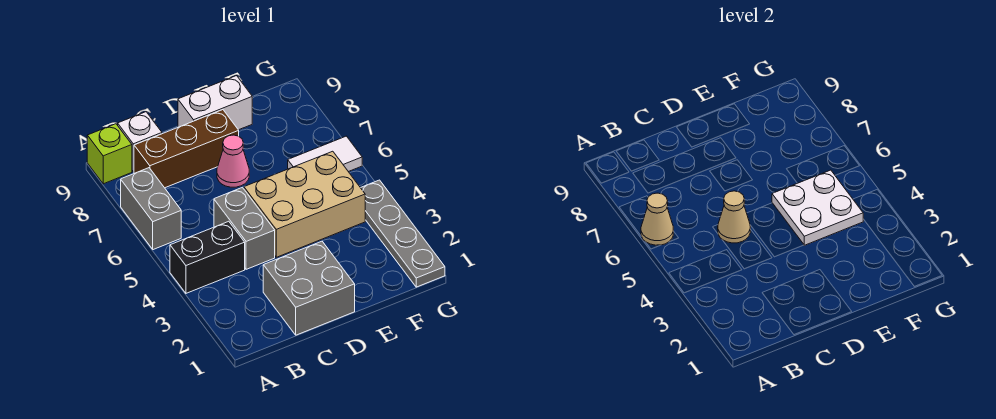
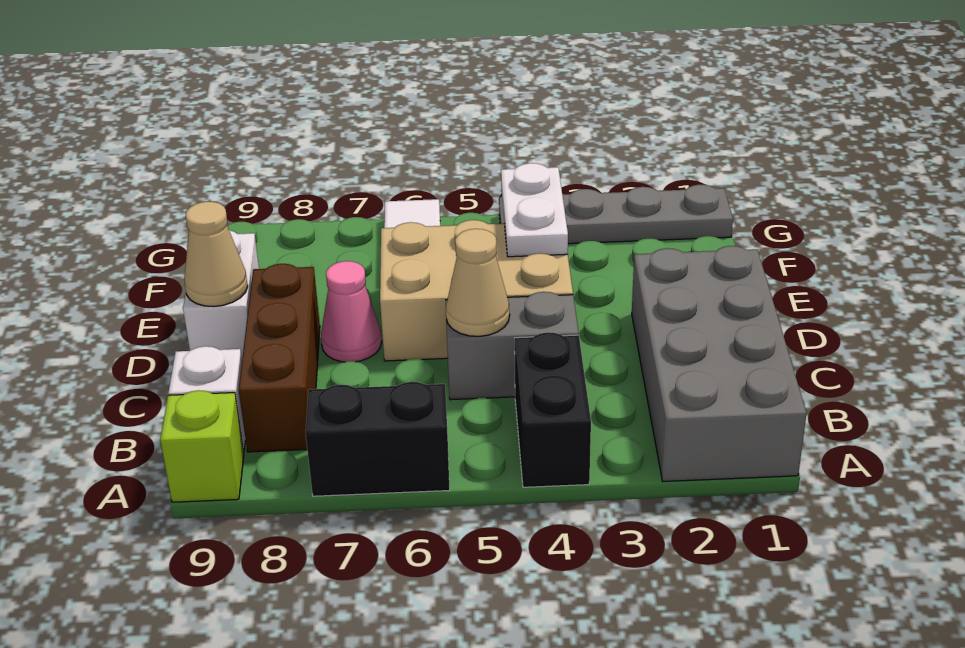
grey 1x2 brick [121,168,181,250] -> black 1x2 brick [306,382,450,496]
tan 1x1 cone [641,193,673,245] -> tan 1x1 cone moved to [184,202,248,306]
grey 2x2 brick [263,241,355,335] -> grey 2x4 brick [632,246,807,481]
tan 2x3 brick [244,151,365,257] -> tan 2x3 brick turned to [380,220,573,361]
white 2x2 plate [772,170,863,245] -> white 1x2 plate [501,163,568,257]

